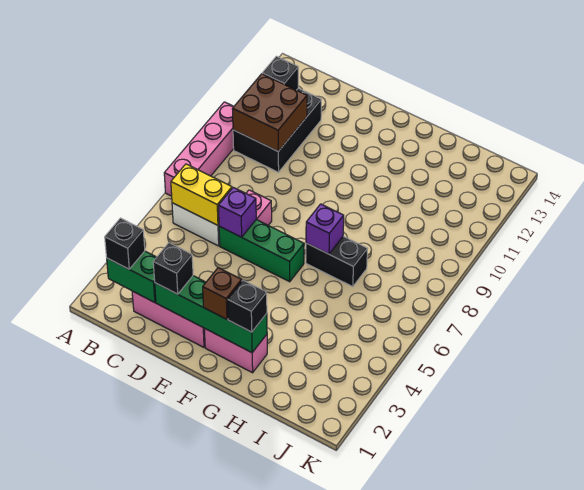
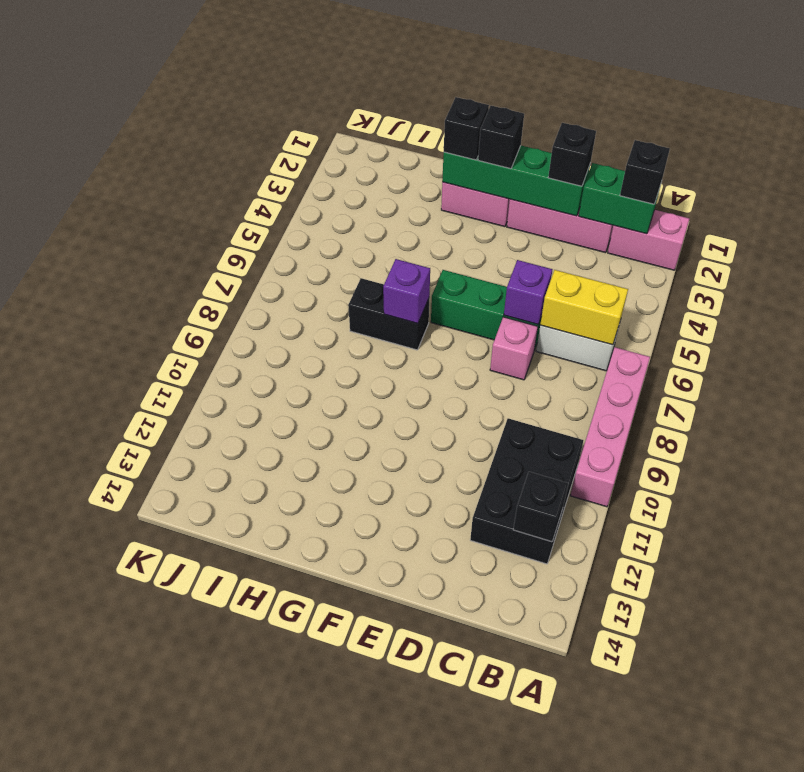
none -> pink 1x2 brick [608,210,689,270]
brown 2x2 brick [232,74,307,151] -> none
brown 1x1 brick [203,268,242,319] -> black 1x1 brick [478,106,524,169]

